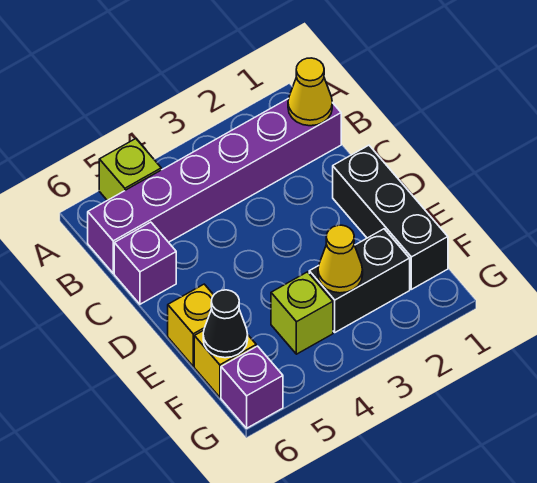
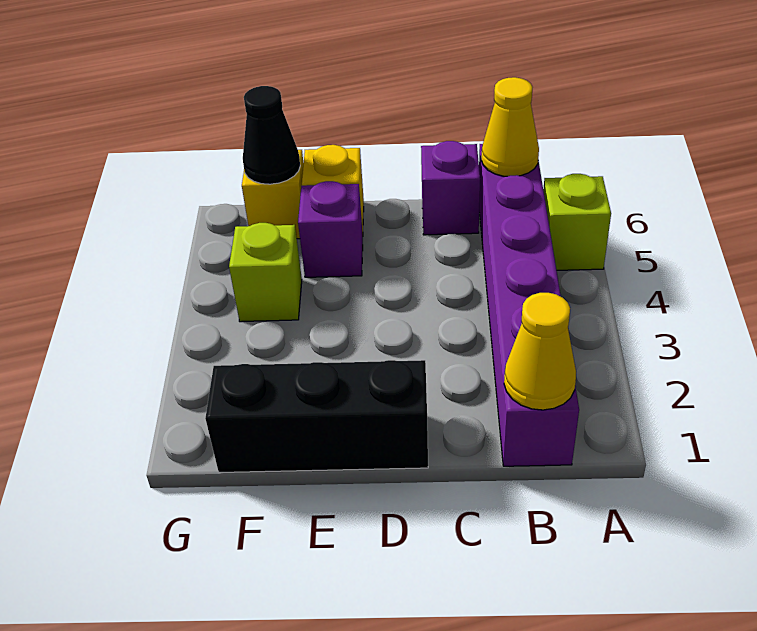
black 1x2 brick [309,229,410,332] -> none
yellow 1x1 cone [318,225,363,293] -> yellow 1x1 cone moved to [481,77,539,176]
purple 1x1 brick [221,346,283,428] -> purple 1x1 brick moved to [298,181,363,277]

